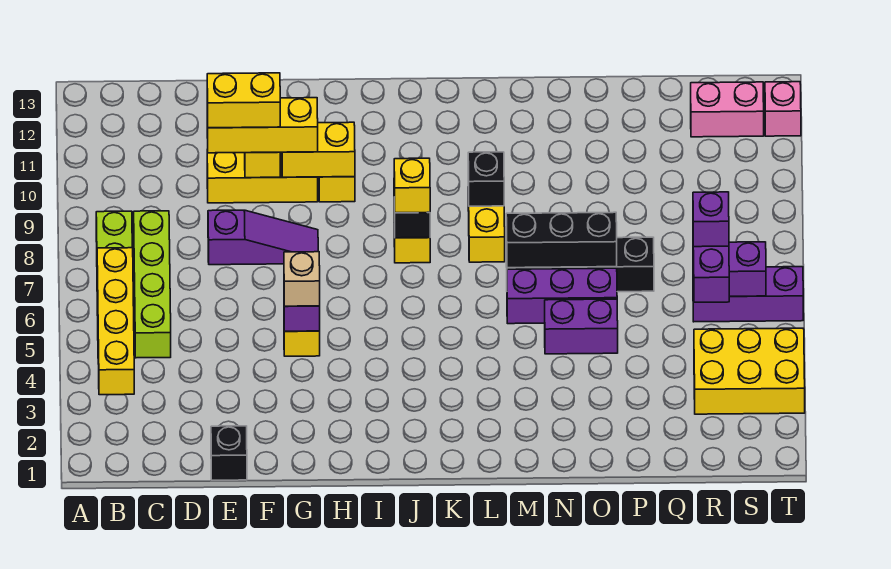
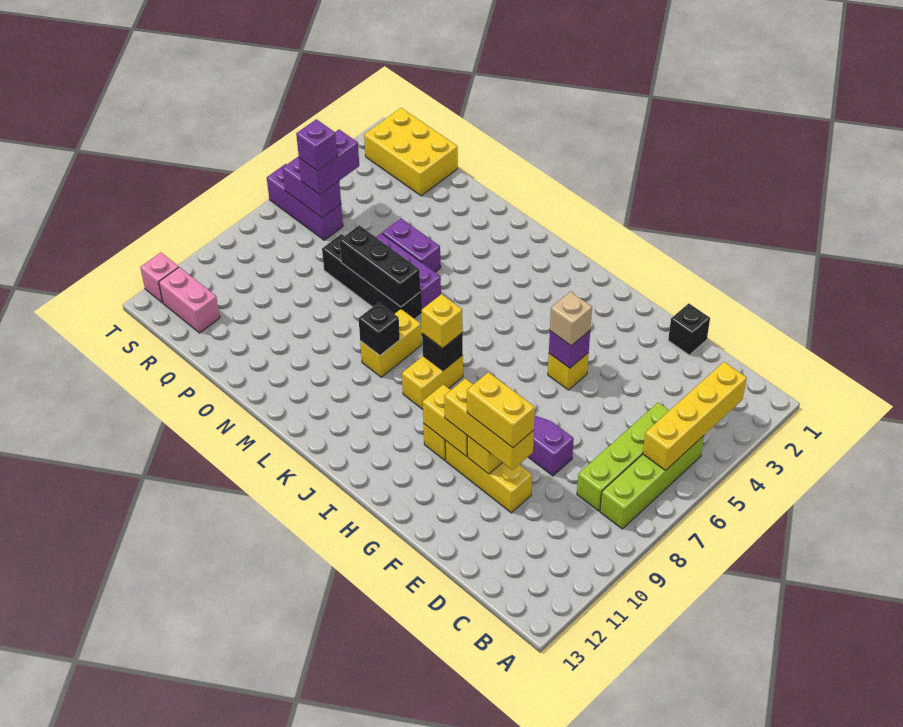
yellow 2x3 brick [694,328,805,414] -> yellow 2x3 brick moved to [364,108,458,196]

